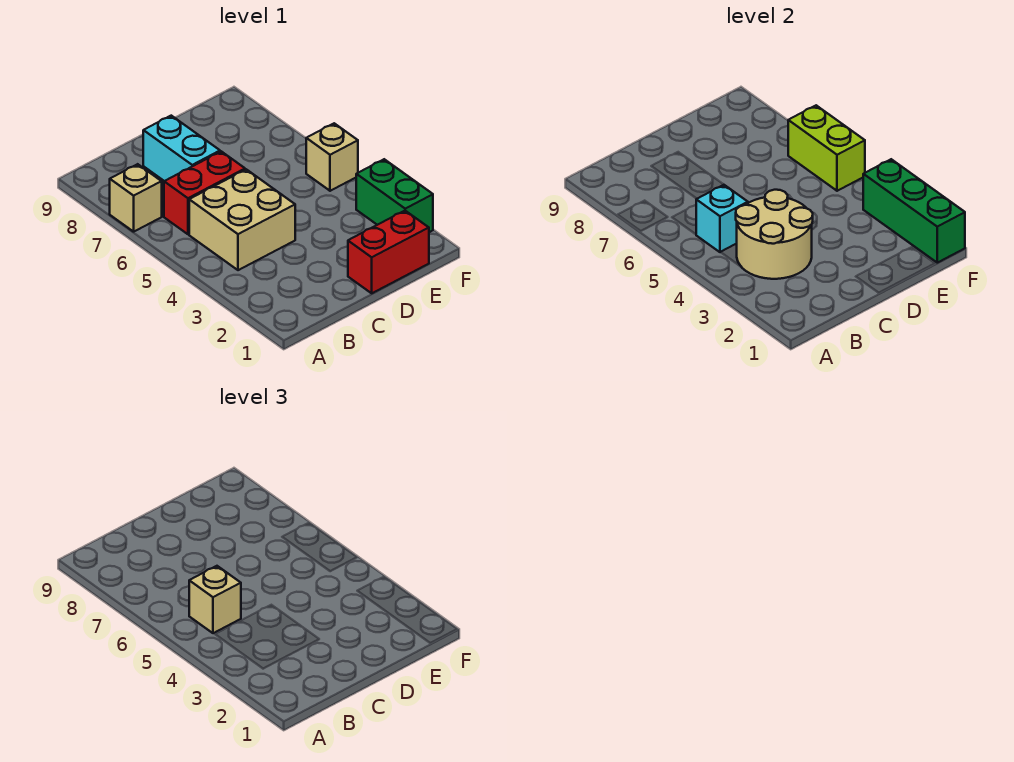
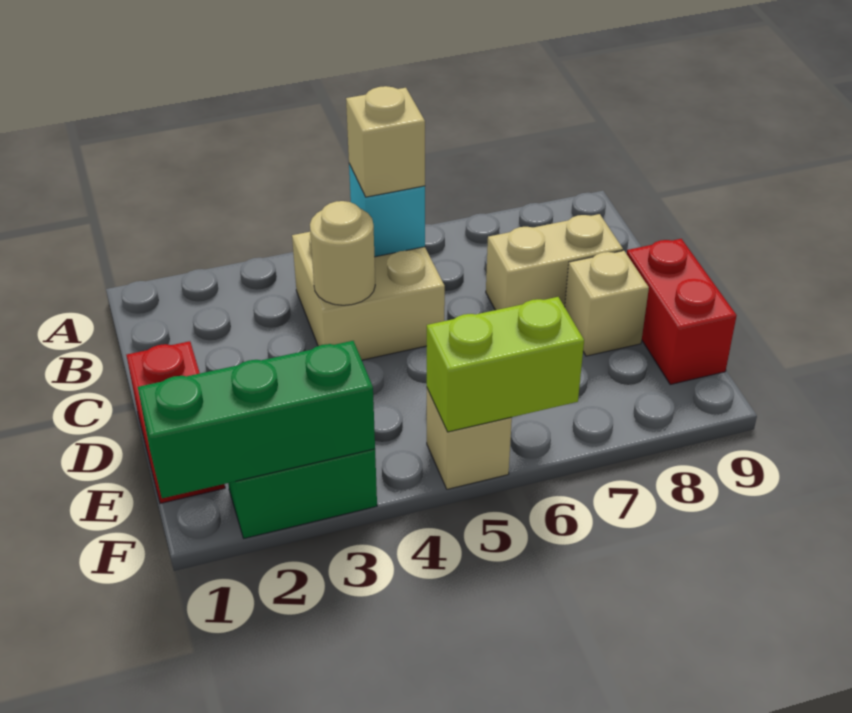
tan 1x1 brick [110,164,162,232] -> tan 1x1 brick moved to [565,251,649,356]
tan 2x2 round brick [736,190,813,279] -> tan 1x1 round brick [310,201,375,305]
red 1x2 brick [164,151,245,234] -> red 1x2 brick moved to [627,239,737,384]
cyan 1x2 brick [143,116,220,181] -> tan 1x2 brick [486,214,623,310]

